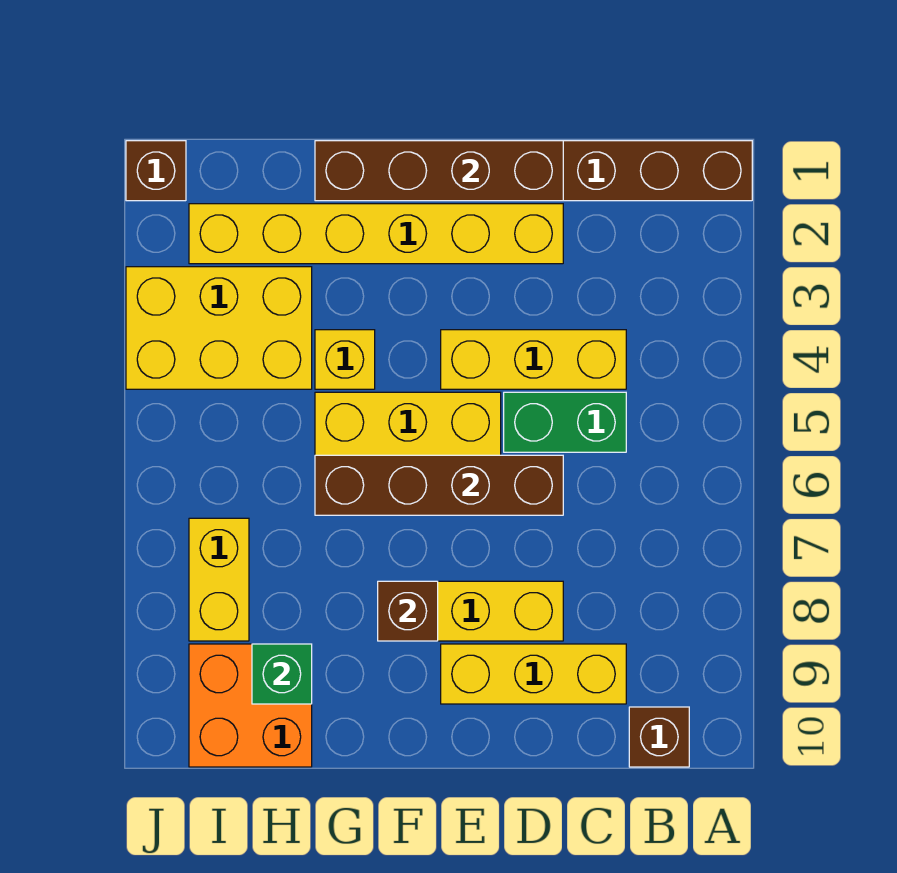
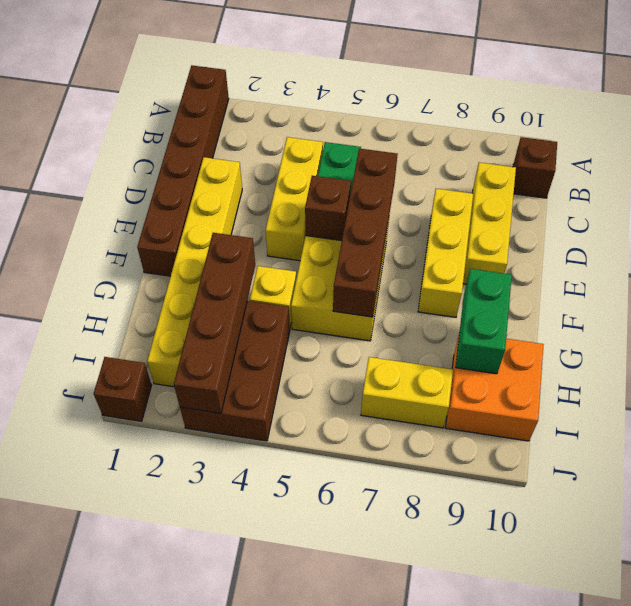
brown 1x4 brick [315,141,563,201] -> brown 1x4 brick moved to [174,233,255,413]
brown 1x1 brick [378,581,438,641] -> brown 1x1 brick moved to [305,176,351,241]
yellow 2x3 brick [126,267,312,389] -> brown 2x3 brick [180,301,290,441]
green 1x1 brick [252,644,312,704] -> green 1x2 brick [456,269,512,374]

